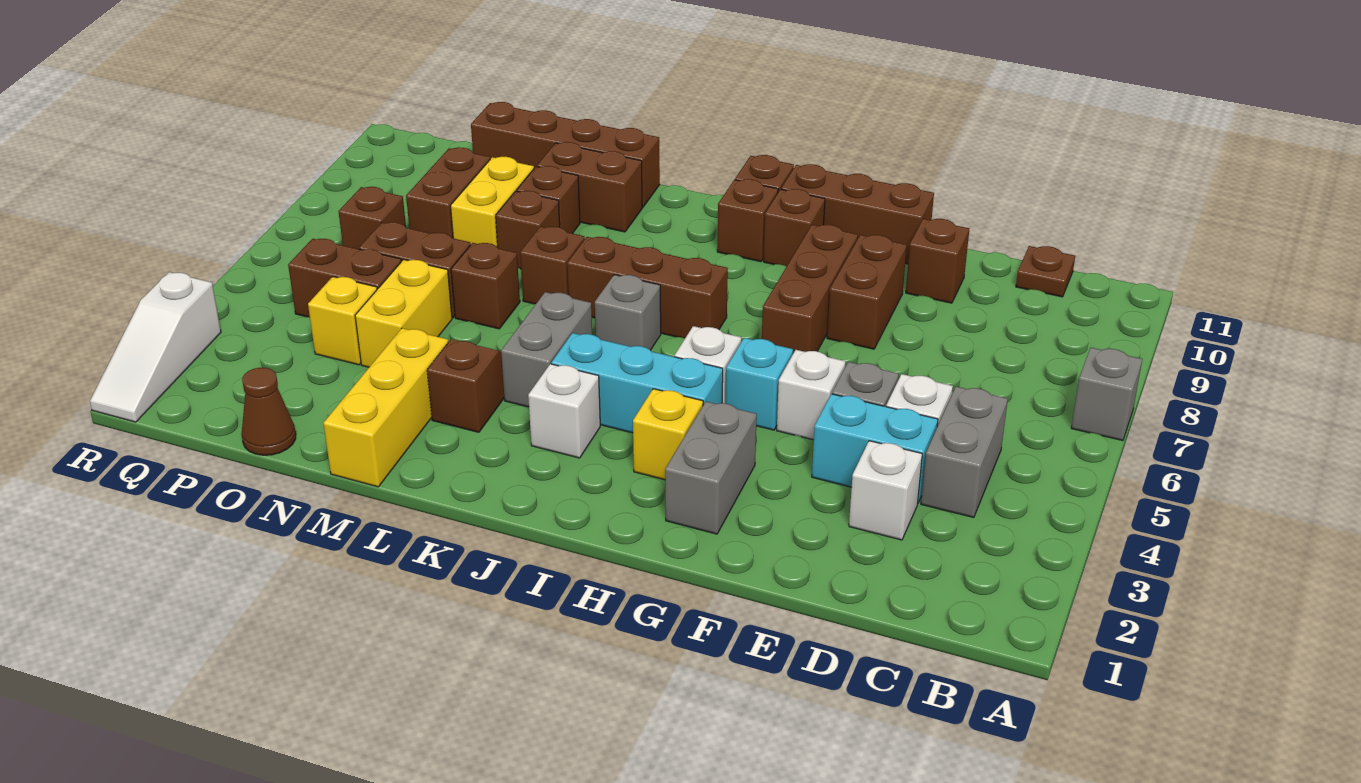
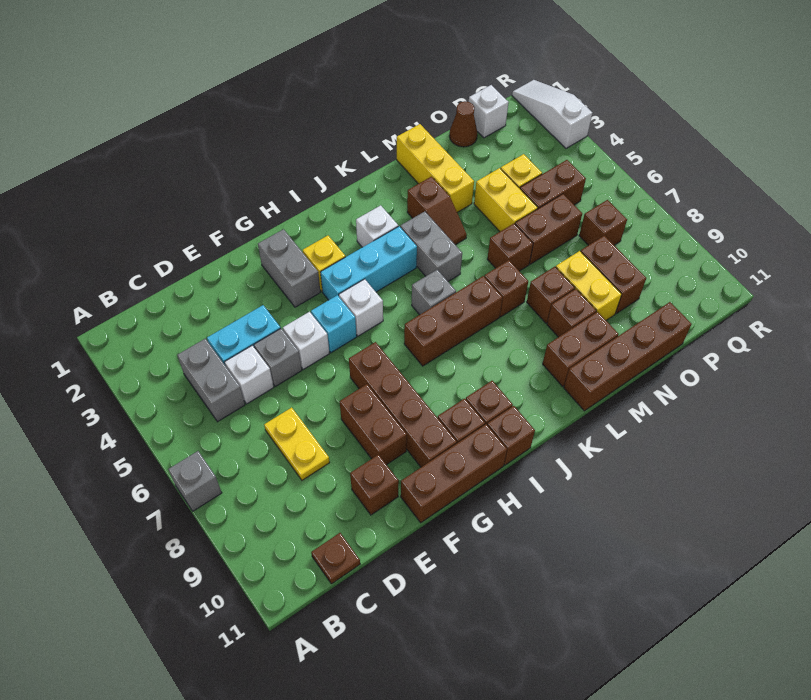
white 1x1 brick [849,441,922,540] -> white 1x1 brick moved to [469,85,509,138]
none -> yellow 1x2 plate [264,407,330,480]
brown 1x3 brick [762,225,858,353] -> brown 1x4 brick [349,342,457,467]

